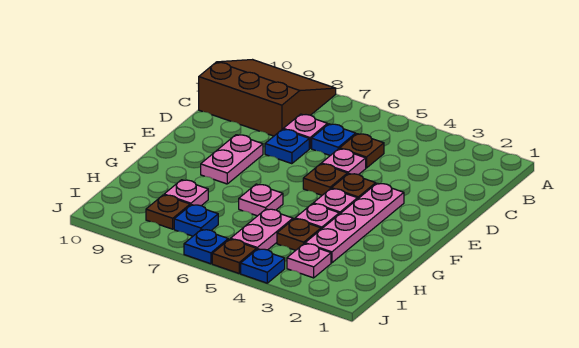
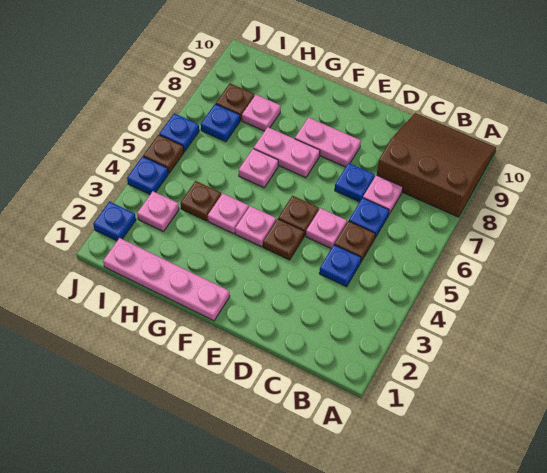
brown 3x3 slope [199,60,336,136] -> brown 3x3 slope turned to [377,113,496,217]
none -> blue 1x1 plate [319,245,361,287]
pink 1x4 plate [305,183,404,263] -> pink 1x4 plate moved to [103,238,230,321]
pink 1x2 plate [231,209,293,250] -> pink 1x2 plate moved to [254,127,320,178]
none -> blue 1x1 plate [93,202,136,241]

